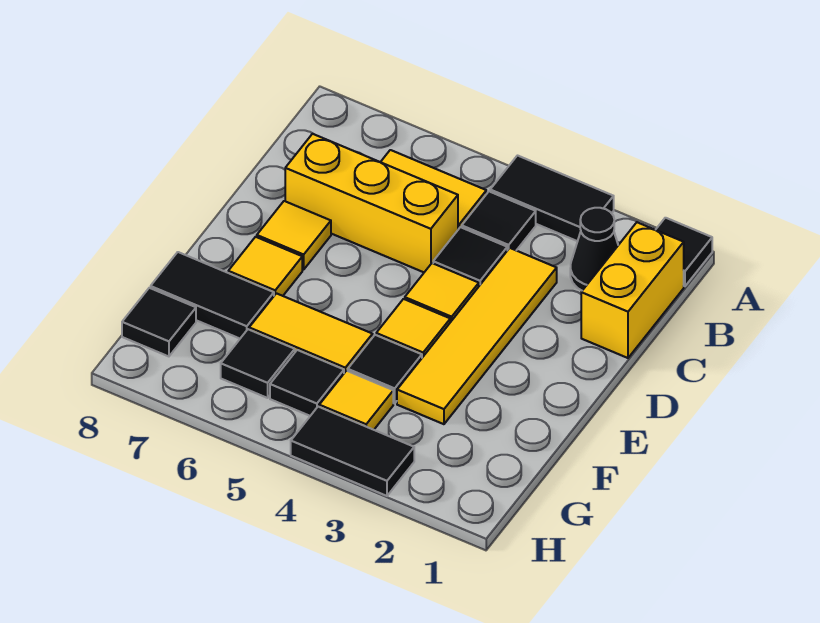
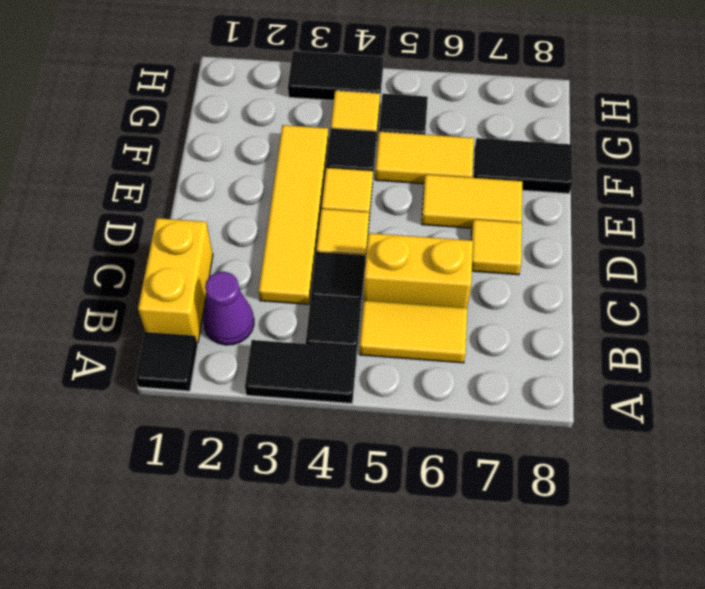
black 1x1 cone [570,208,618,290] -> purple 1x1 cone [203,272,254,345]
yellow 1x3 brick [285,134,458,272] -> yellow 1x2 brick [364,233,473,308]
yellow 1x1 tile [228,237,302,296] -> yellow 1x2 tile [422,175,522,228]
black 1x1 tile [221,329,295,398] -> none
black 1x1 tile [122,288,196,356] -> none

